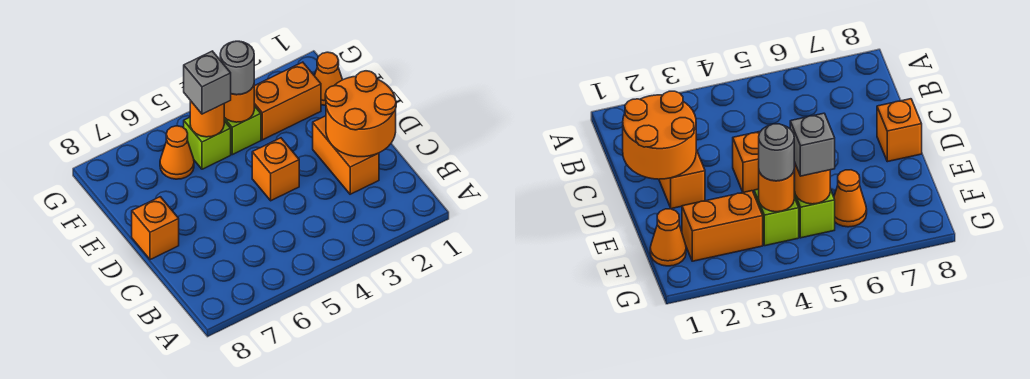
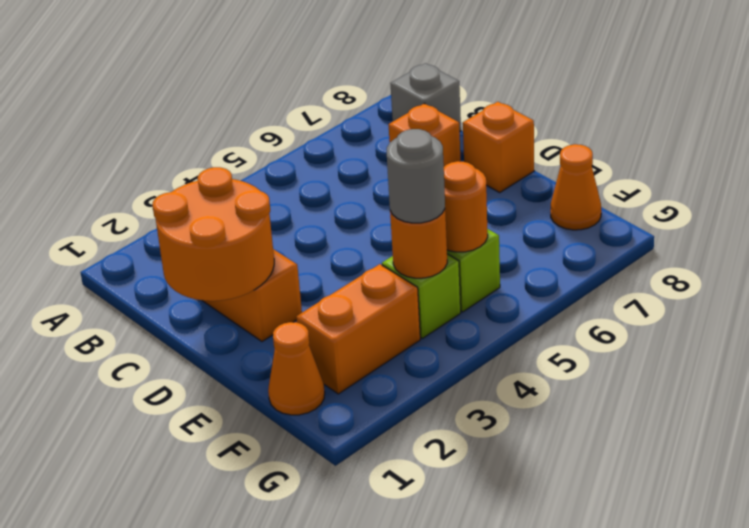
orange 1x1 brick [252,138,299,201] -> orange 1x1 brick moved to [389,103,461,166]
grey 1x1 brick [184,51,231,114] -> grey 1x1 brick moved to [390,63,461,131]
orange 1x1 cone [160,126,194,179] -> orange 1x1 cone moved to [551,144,601,230]

